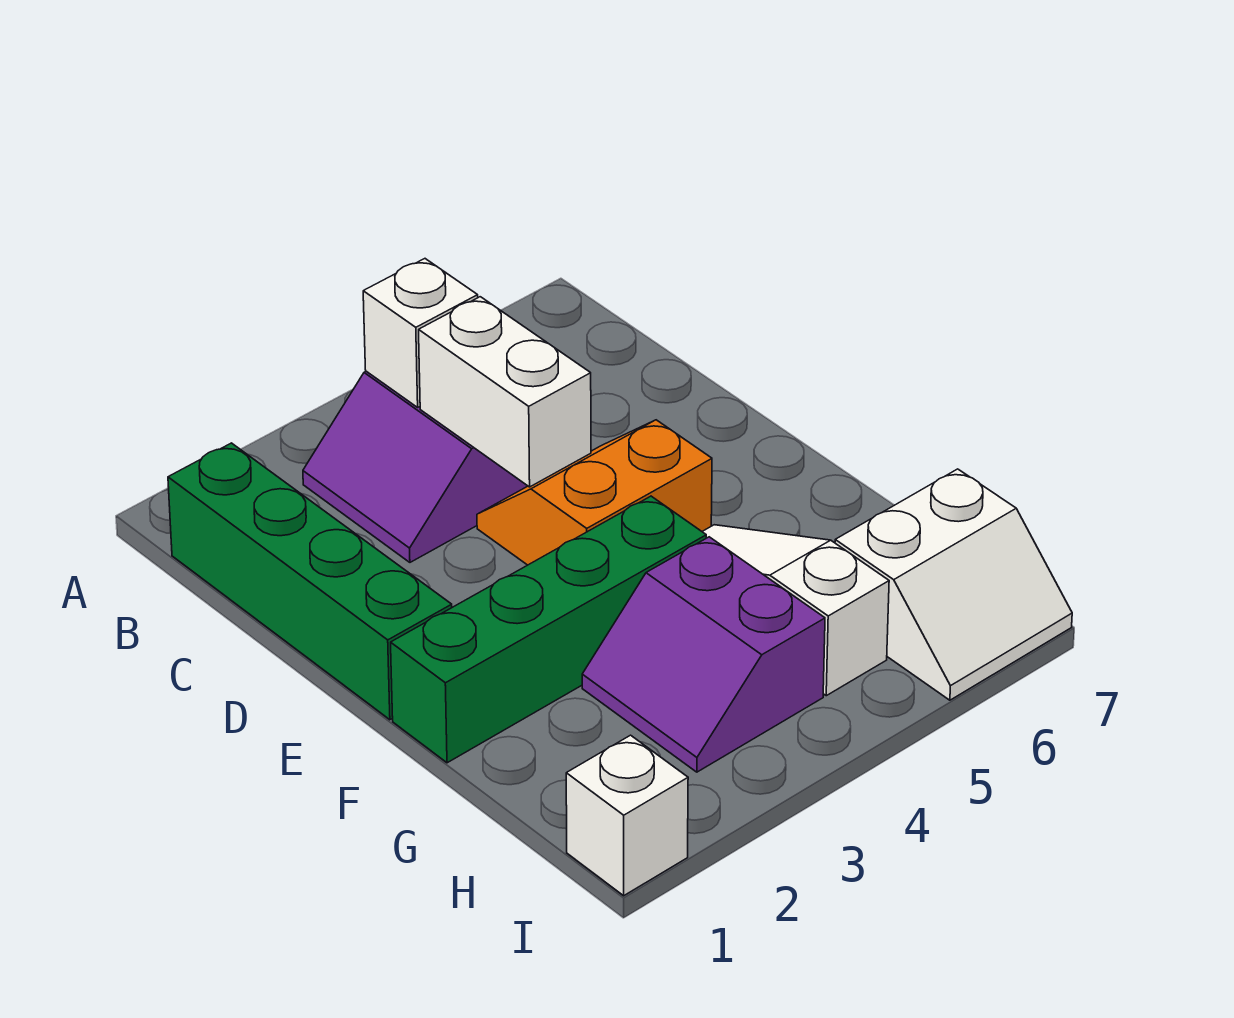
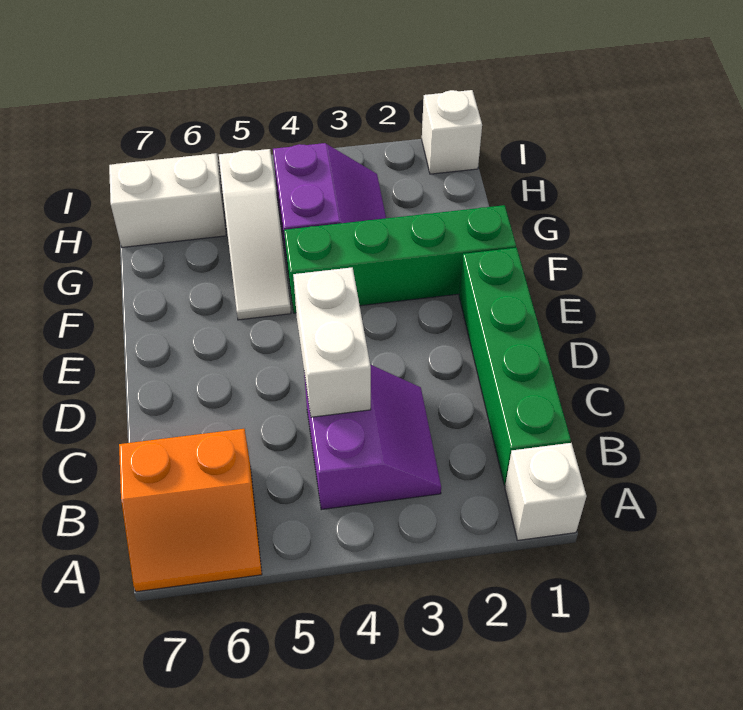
white 1x1 brick [363,259,478,407] -> white 1x1 brick moved to [505,443,586,540]
orange 2x2 slope [477,420,712,565] -> orange 2x2 slope moved to [119,429,262,592]

